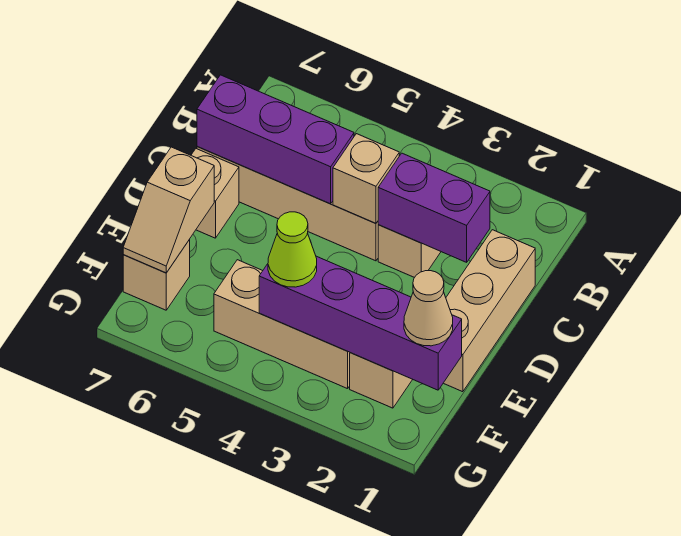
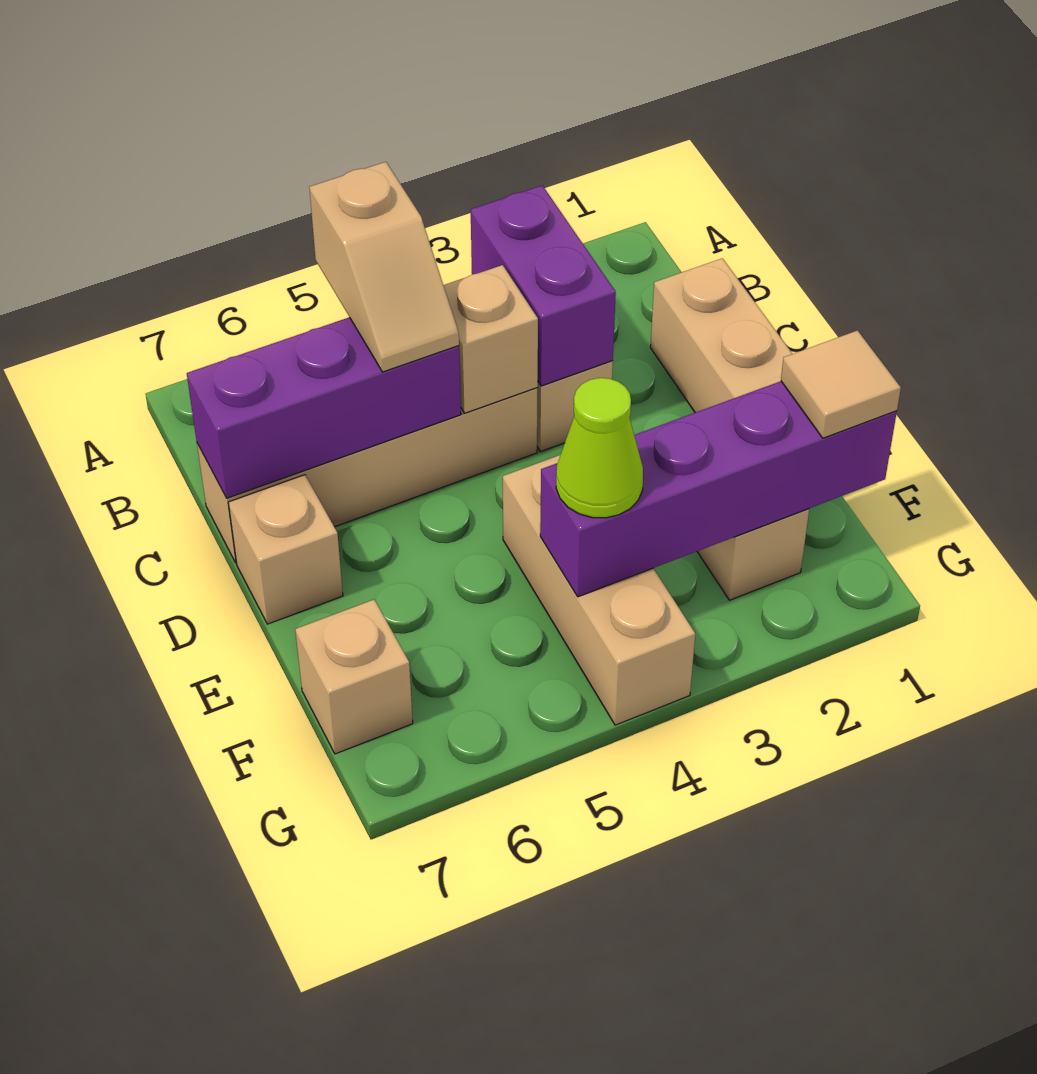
purple 1x2 brick [378,153,490,262] -> purple 1x2 brick turned to [471,185,616,386]
tan 1x2 slope [123,147,214,273] -> tan 1x2 slope moved to [309,162,459,372]
tan 1x1 cone [404,271,453,346] -> tan 1x1 tile [781,330,901,438]
tan 1x3 brick [214,260,350,389] -> tan 1x3 brick turned to [503,455,695,725]

